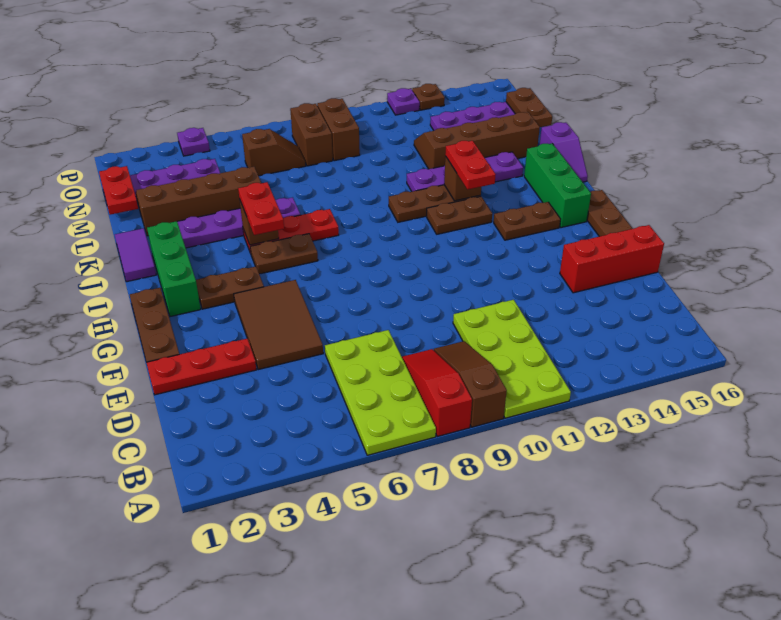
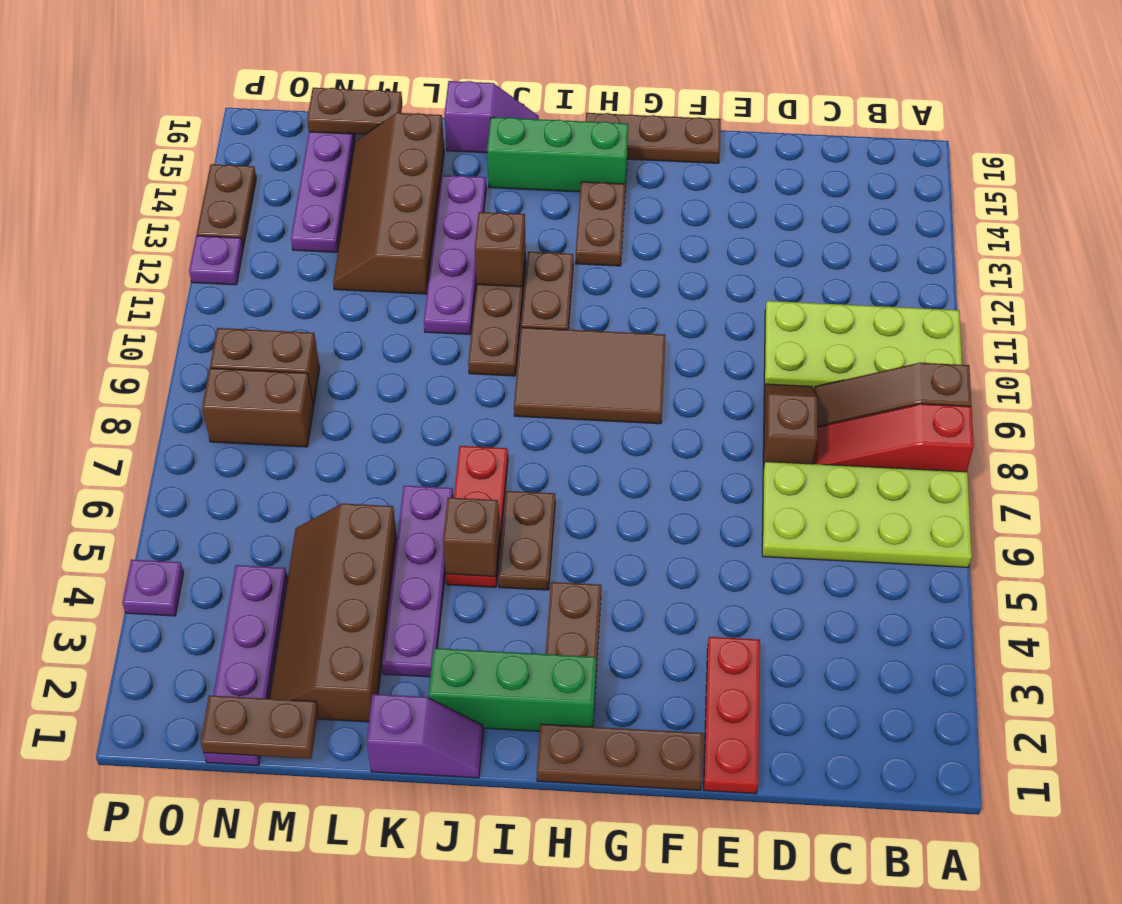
brown 2x3 tile [234,280,323,370] -> brown 2x3 tile moved to [514,327,666,424]
red 1x3 brick [560,225,664,293] -> none
red 1x2 plate [238,182,284,235] -> none
red 1x2 plate [445,141,496,190] -> none
purple 1x2 tile [115,228,156,282] -> purple 1x2 slope [367,694,483,778]
red 1x2 plate [99,166,138,215] -> brown 1x2 plate [201,695,318,759]
brown 1x2 slope [242,129,306,176] -> brown 1x2 slope moved to [763,384,817,470]
brown 1x1 plate [412,84,445,110] -> brown 1x2 plate [197,164,256,248]

